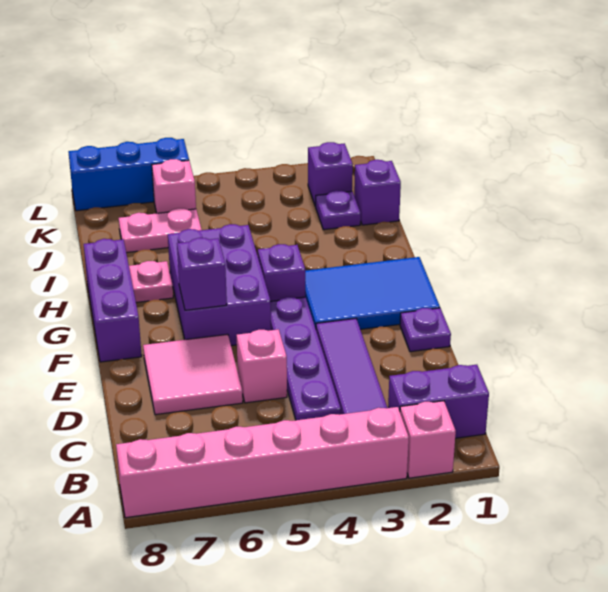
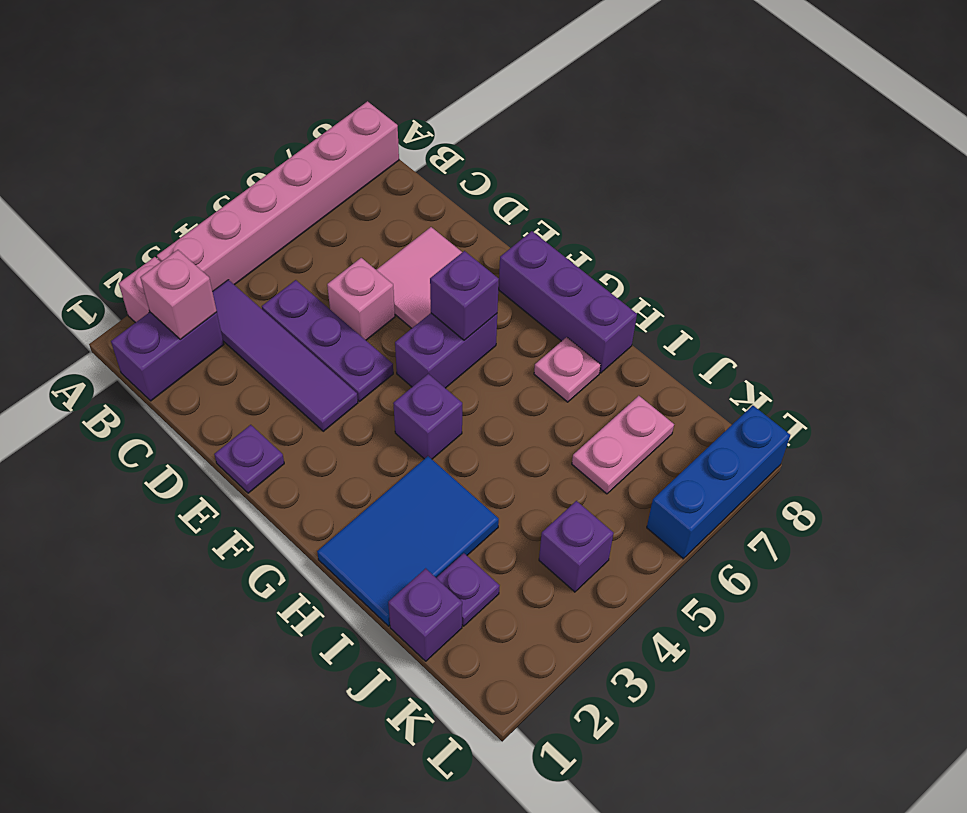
purple 1x4 plate [270,297,341,420] -> purple 1x3 plate [262,280,393,401]
blue 2x3 tile [305,257,440,329] -> blue 2x3 tile moved to [317,456,499,626]
purple 2x3 brick [168,224,271,346] -> purple 1x2 brick [395,313,497,388]
purple 1x1 brick [308,142,353,206] -> purple 1x1 brick moved to [539,501,613,592]
pink 1x1 brick [152,159,196,213] -> pink 1x1 brick moved to [140,250,217,339]

